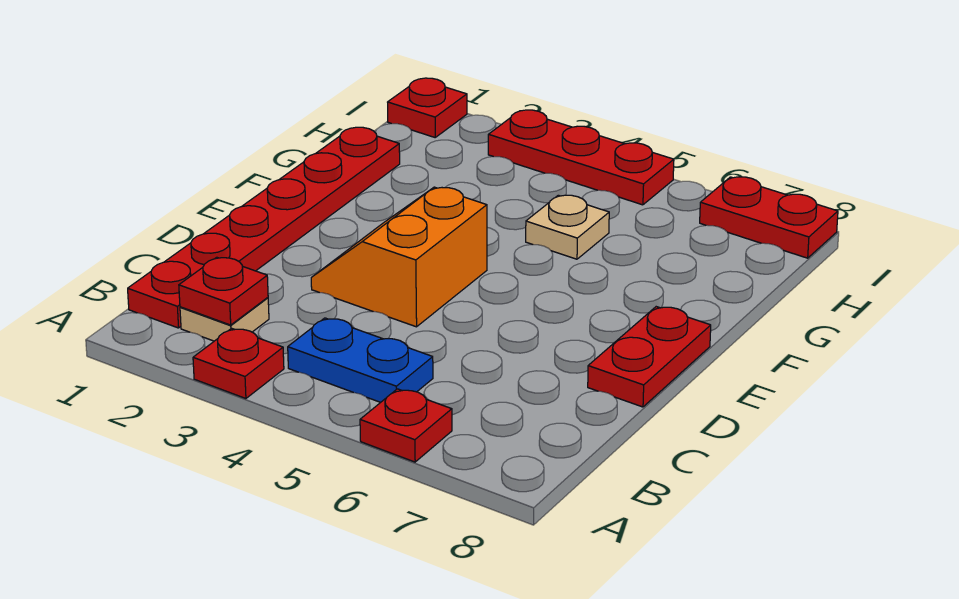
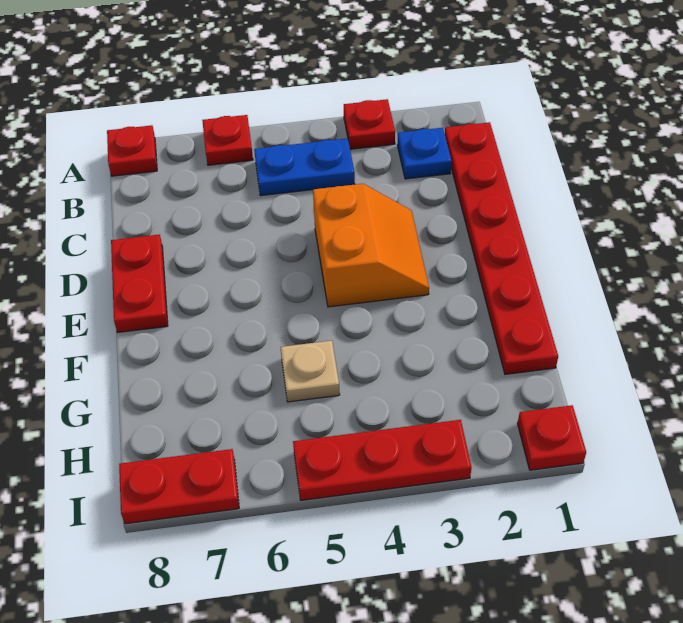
tan 1x1 plate [180,298,269,341] -> blue 1x1 plate [397,128,452,179]
red 1x1 plate [179,257,268,325] -> red 1x1 plate moved to [107,125,157,176]

